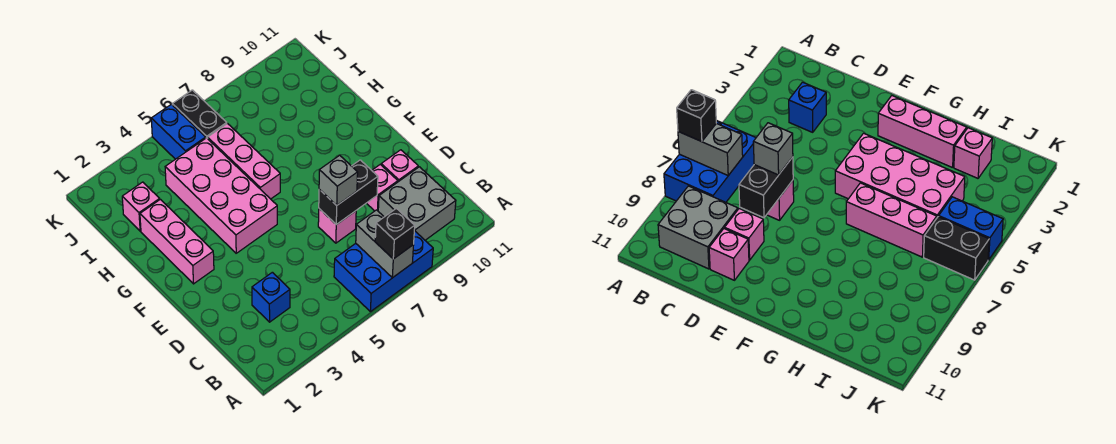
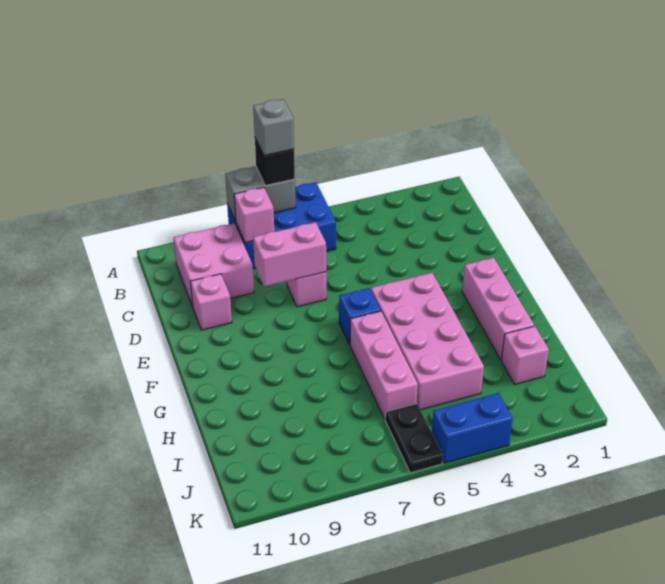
grey 1x2 brick [356,210,414,278] -> grey 1x2 brick turned to [225,167,296,221]
grey 2x2 brick [378,167,456,240] -> pink 2x2 brick [174,223,254,307]
blue 1x1 brick [252,272,290,322] -> blue 1x1 brick moved to [339,288,381,345]
black 1x2 brick [319,160,378,225] -> pink 1x2 brick [253,222,326,287]
grey 1x1 brick [319,155,358,205] -> grey 1x1 brick moved to [253,99,294,155]
pink 1x1 brick [367,165,398,211] -> pink 1x1 brick moved to [234,187,274,243]
blue 1x2 brick [151,104,206,159] -> blue 1x2 brick turned to [432,393,513,463]
black 1x2 brick [172,90,227,139] -> black 1x2 plate [385,404,443,473]

